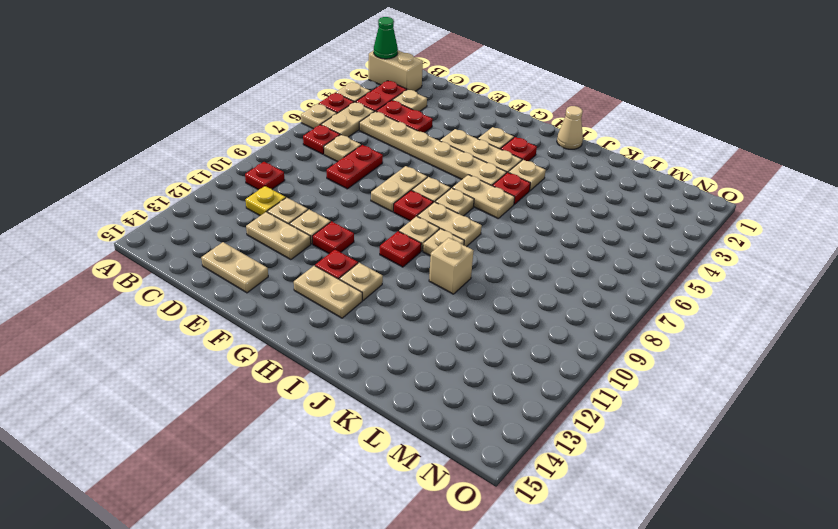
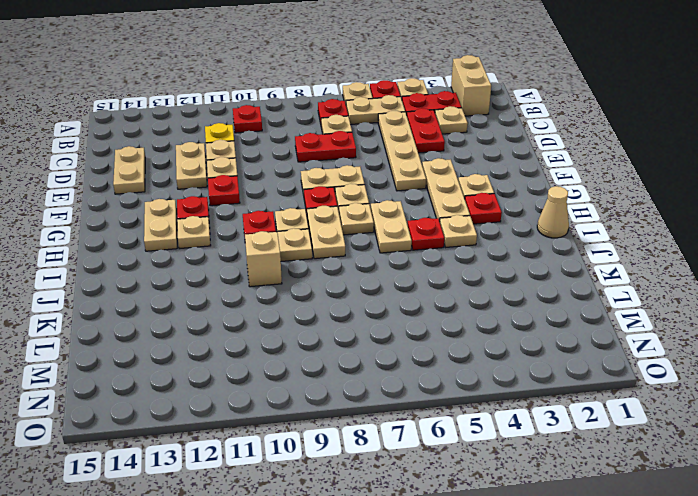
green 1x1 cone [374,17,398,59] -> none
tan 1x6 plate [359,111,507,186] -> tan 1x4 plate [378,111,426,191]

